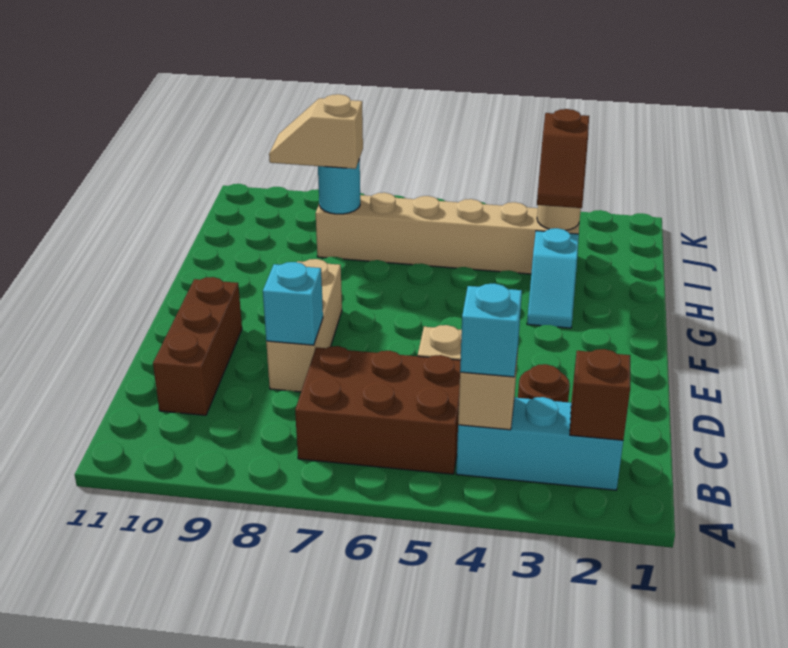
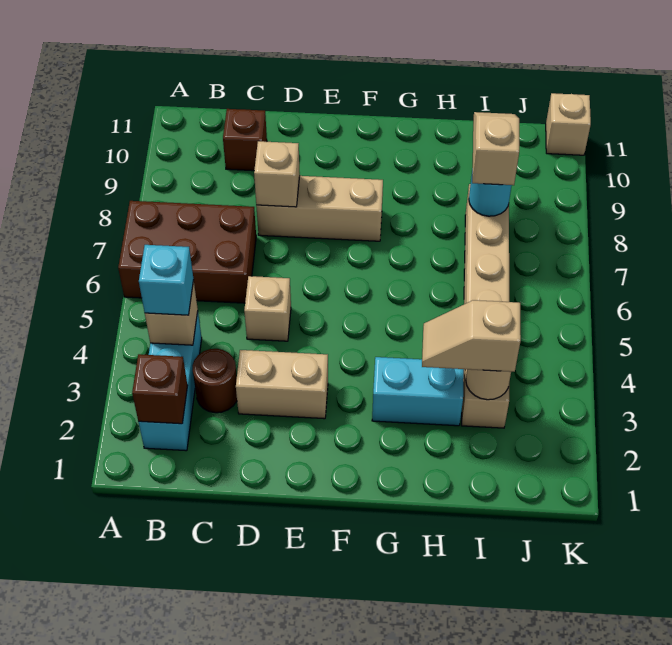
brown 2x3 brick [295,346,461,474] -> brown 2x3 brick turned to [118,201,256,303]
brown 1x3 brick [153,277,242,415] -> brown 1x1 brick [223,109,267,171]
none -> tan 1x2 brick [236,350,328,419]
cyan 1x1 brick [263,262,323,345] -> tan 1x1 brick [254,141,300,207]
cyan 1x2 slope [527,228,579,328] -> cyan 1x2 brick [372,357,464,426]
brown 1x2 slope [537,109,589,208] -> tan 1x2 slope [422,300,521,372]
none -> tan 1x1 brick [546,93,591,155]

